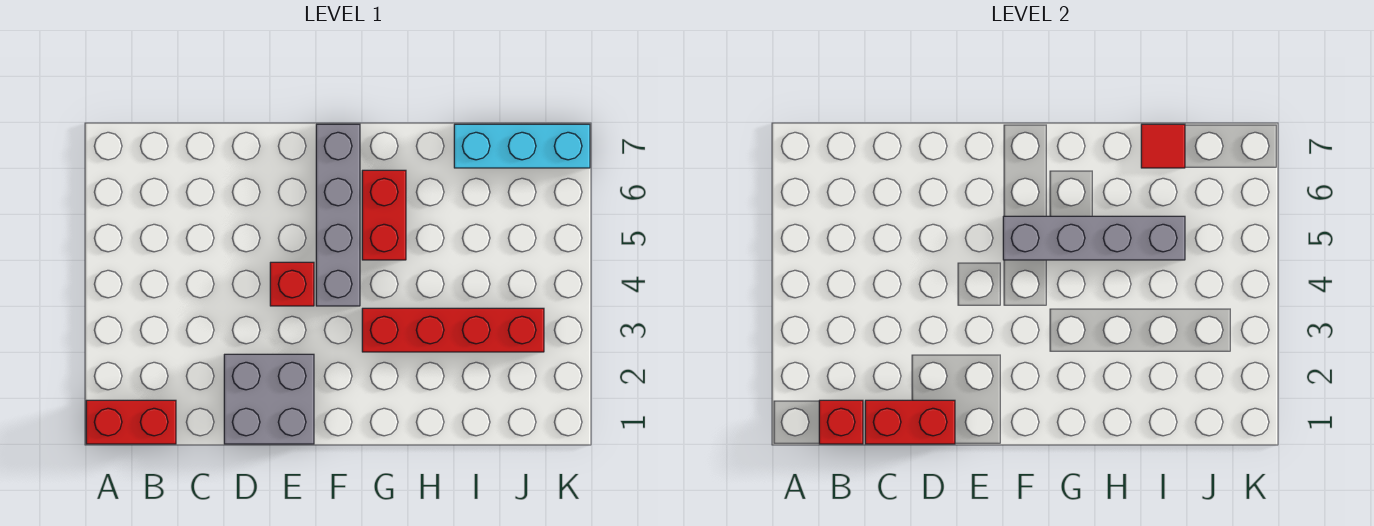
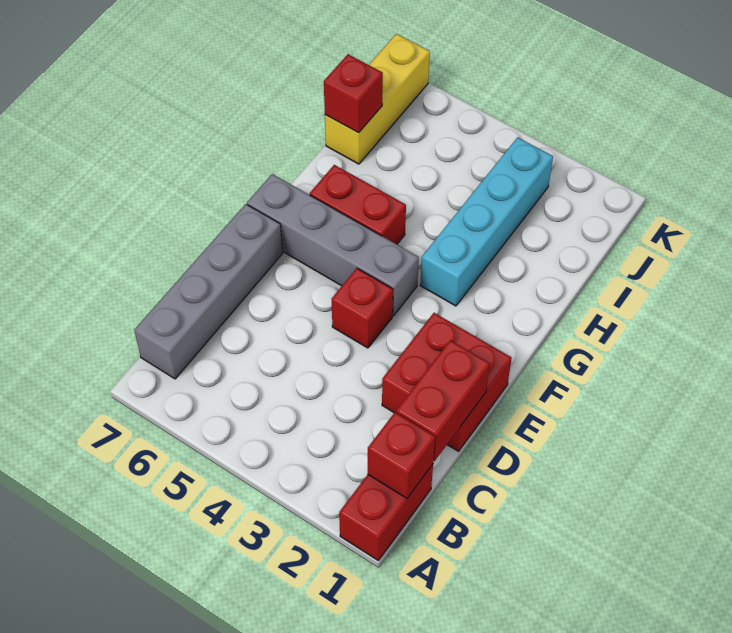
grey 2x2 brick [224,354,314,444] -> red 2x2 brick [382,313,512,451]
grey 1x4 brick [1003,216,1185,260] -> grey 1x4 brick moved to [134,204,283,379]
red 1x4 brick [362,308,544,352] -> cyan 1x4 brick [420,137,553,306]
cyan 1x3 brick [454,124,590,168] -> yellow 1x3 brick [325,34,430,164]
red 1x1 tile [1141,124,1185,168] -> red 1x1 brick [324,54,383,133]

